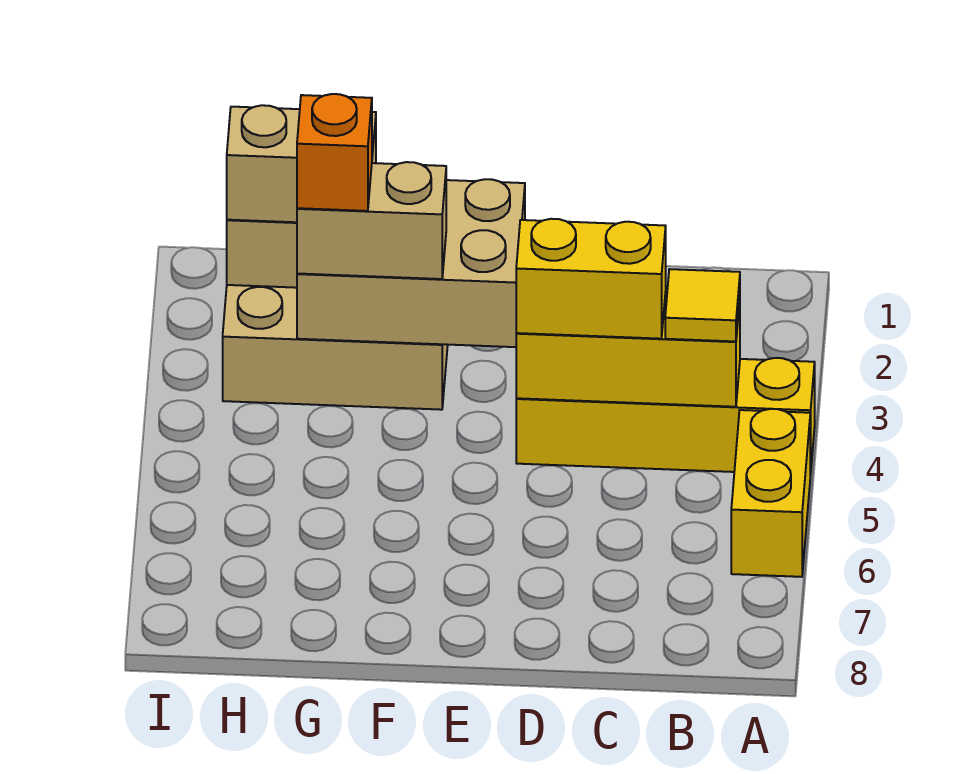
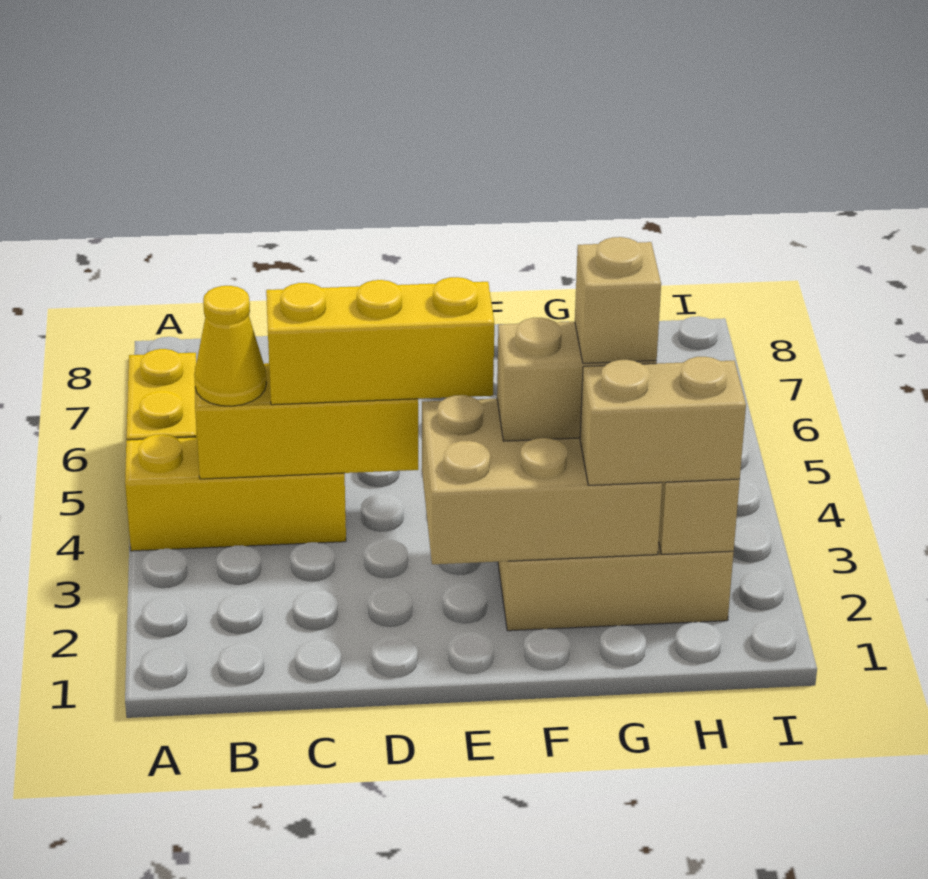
yellow 1x4 brick [516,358,815,475] -> yellow 1x3 brick [125,434,346,551]
yellow 1x1 tile [665,269,740,341] -> yellow 1x1 cone [194,286,267,406]
yellow 1x2 brick [516,219,666,339] -> yellow 1x3 brick [266,277,494,405]
orange 1x1 brick [297,94,372,211] -> tan 1x1 brick [575,237,661,363]

